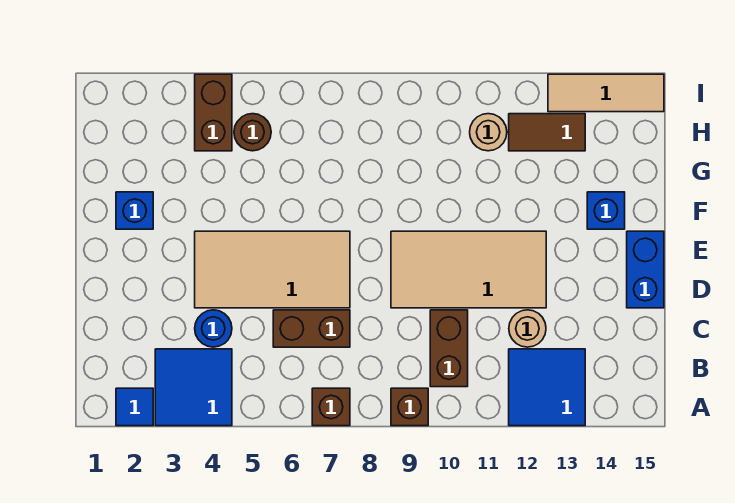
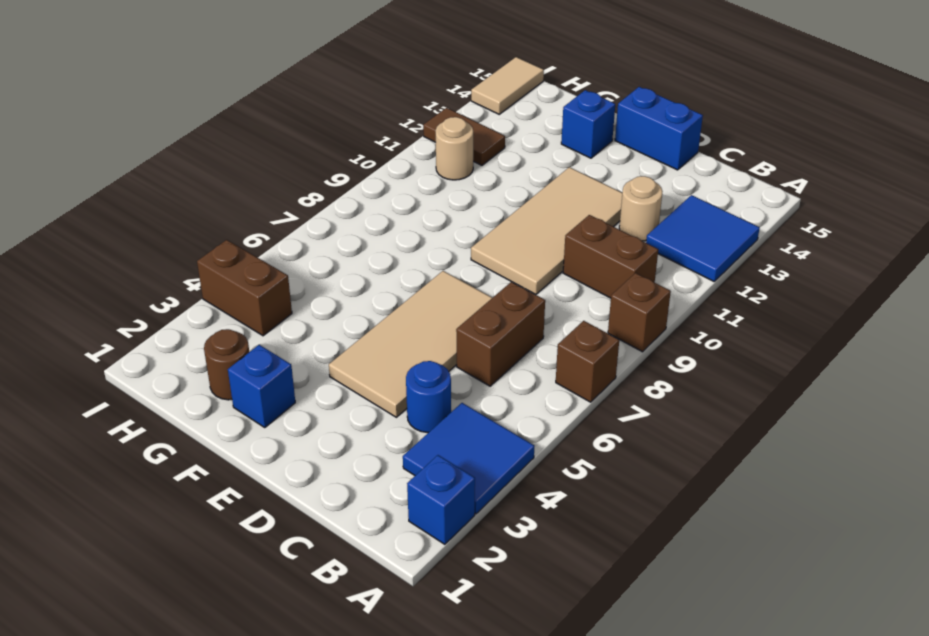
blue 1x1 tile [116,388,153,426] -> blue 1x1 brick [407,455,475,544]
brown 1x1 round brick [234,114,271,151] -> brown 1x1 round brick moved to [204,329,249,400]
brown 1x2 tile [509,114,585,151] -> brown 1x2 tile turned to [423,108,505,165]
tan 1x3 tile [548,74,664,112] -> tan 1x2 tile [471,57,544,114]

